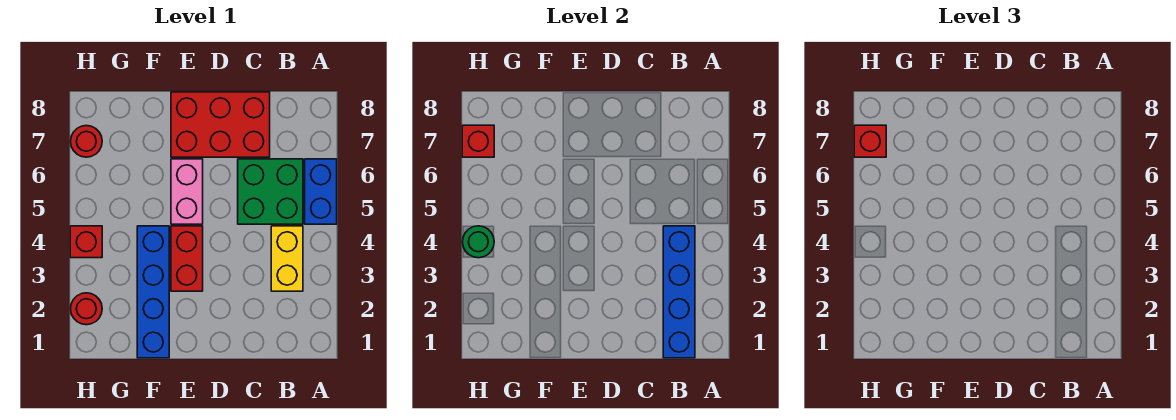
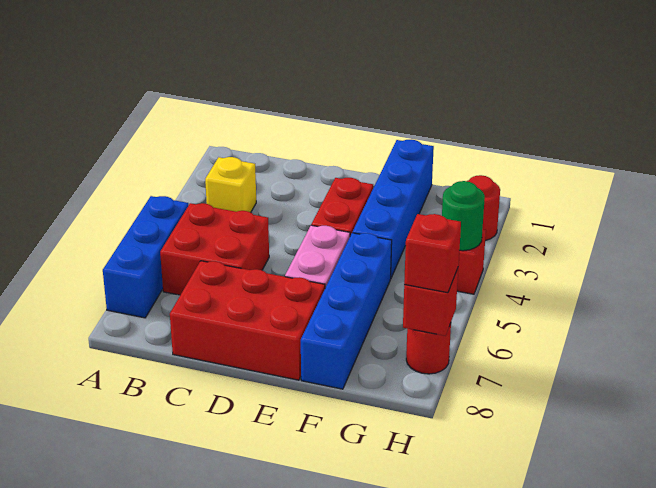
blue 1x2 brick [305,159,337,224] -> blue 1x3 brick [103,196,188,318]
blue 1x4 brick [663,226,695,358] -> blue 1x4 brick moved to [301,233,392,389]
yellow 1x2 brick [271,226,303,291] -> yellow 1x1 brick [205,157,256,212]
green 2x2 brick [238,159,303,224] -> red 2x2 brick [160,203,269,295]

